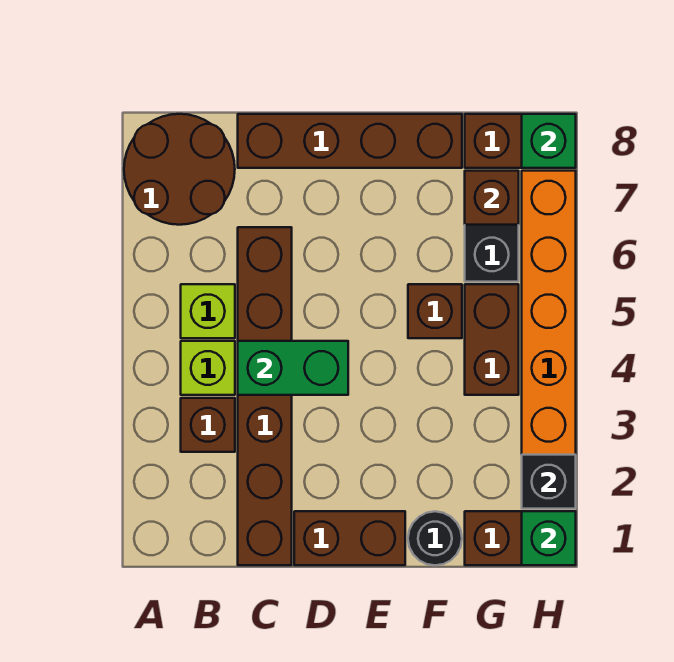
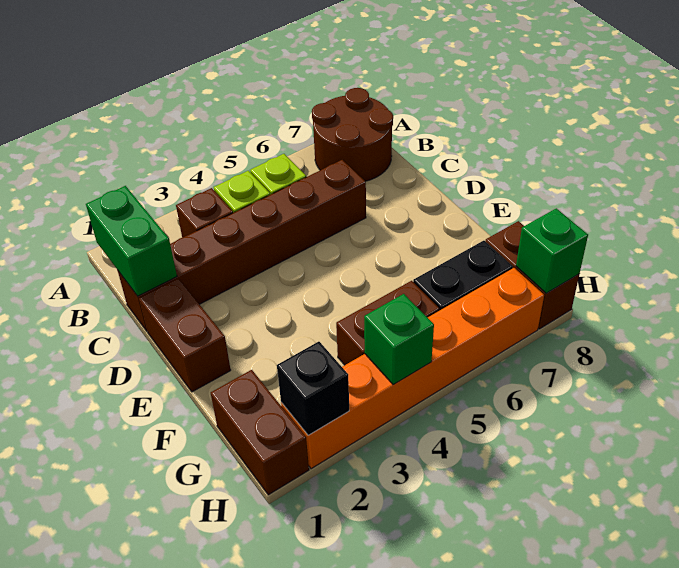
green 1x2 brick [238,341,348,395] -> green 1x2 brick moved to [86,186,177,296]
brown 1x4 brick [238,114,462,168] -> none
black 1x1 round brick [408,511,462,565] -> none
brown 1x1 brick [408,284,462,338] -> none
brown 1x1 brick [465,171,519,225] -> none
green 1x1 brick [522,511,576,565] -> green 1x1 brick moved to [364,294,434,385]

